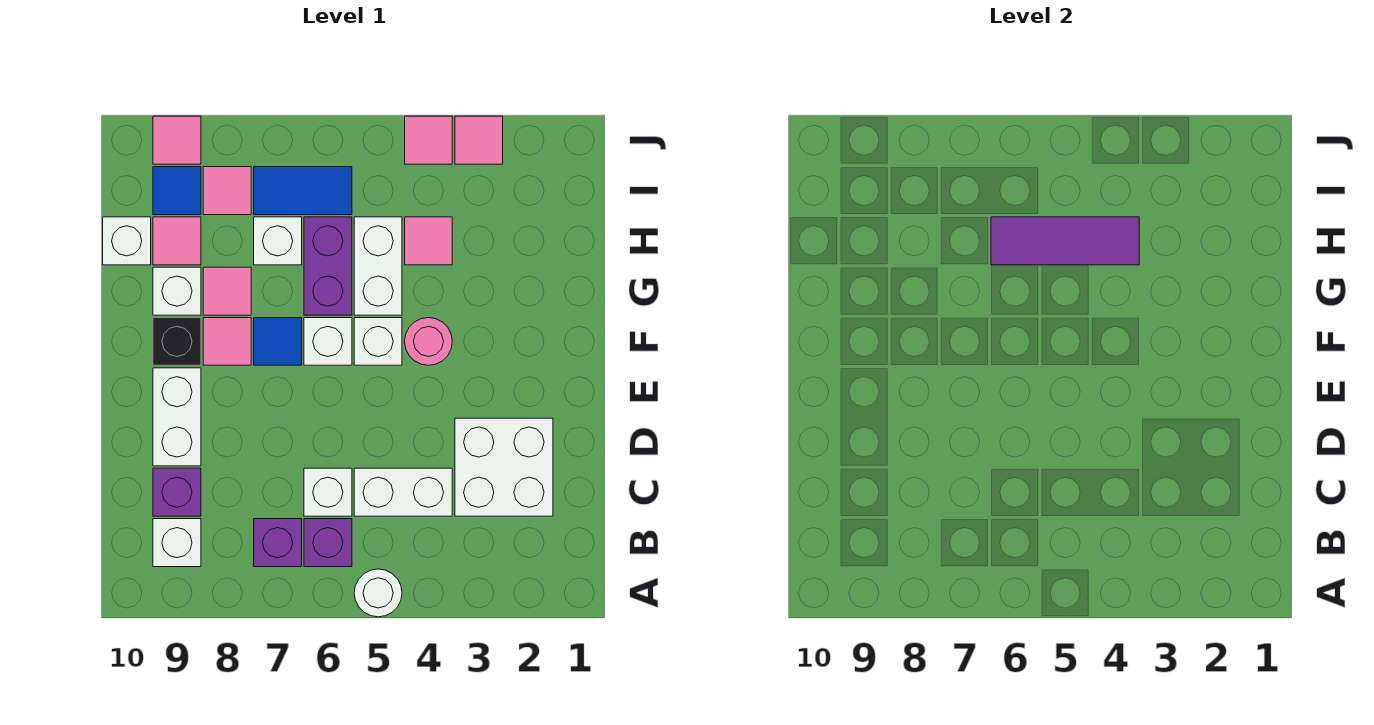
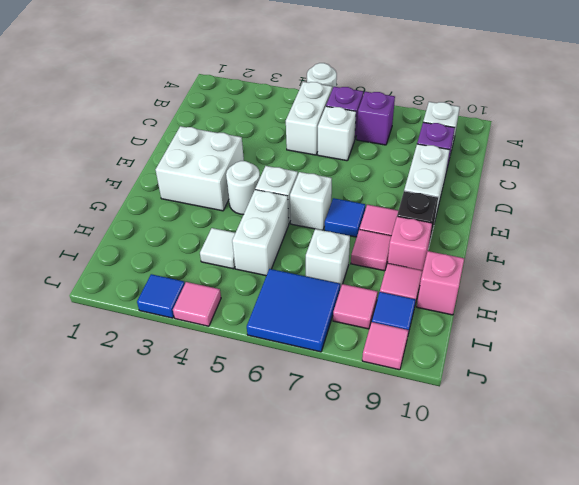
white 2x2 brick [455,418,553,516] -> white 2x2 brick moved to [156,126,244,211]
white 1x2 brick [354,468,452,516] -> white 1x2 brick turned to [286,82,332,155]
pink 1x1 round brick [405,318,452,365] -> white 1x1 round brick [226,161,260,215]
purple 1x2 brick [304,217,352,315] -> none
white 1x1 brick [153,267,201,315] -> pink 1x1 brick [388,217,432,270]
pink 1x1 tile [405,217,452,265] -> white 1x1 tile [200,228,235,269]
purple 1x3 tile [991,217,1139,265] -> none
white 1x1 brick [103,217,151,265] -> pink 1x1 brick [417,251,464,315]
blue 1x2 tile [254,167,352,215] -> blue 2x2 tile [247,269,340,352]
pink 1x1 tile [455,116,503,164] -> blue 1x1 tile [137,274,185,318]

